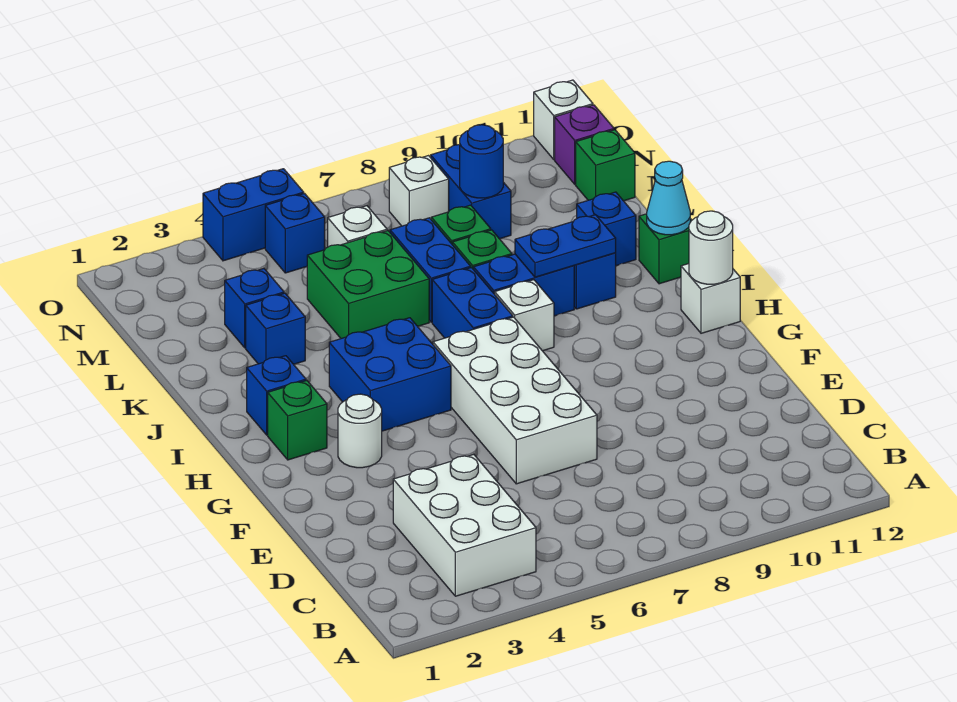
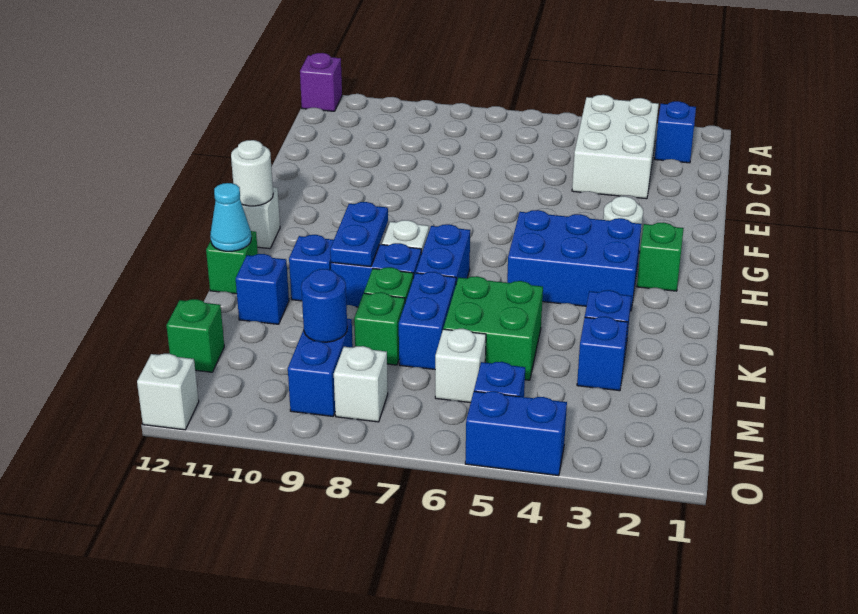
white 2x4 brick [433,317,597,484] -> none
blue 2x2 brick [329,318,451,431] -> blue 2x3 brick [507,210,642,311]
blue 1x1 brick [247,356,306,435] -> blue 1x1 brick moved to [655,101,696,163]
blue 1x2 plate [515,215,616,277] -> blue 1x2 plate turned to [330,202,388,267]
purple 1x1 brick [555,105,614,184] -> purple 1x1 brick moved to [300,53,342,111]

